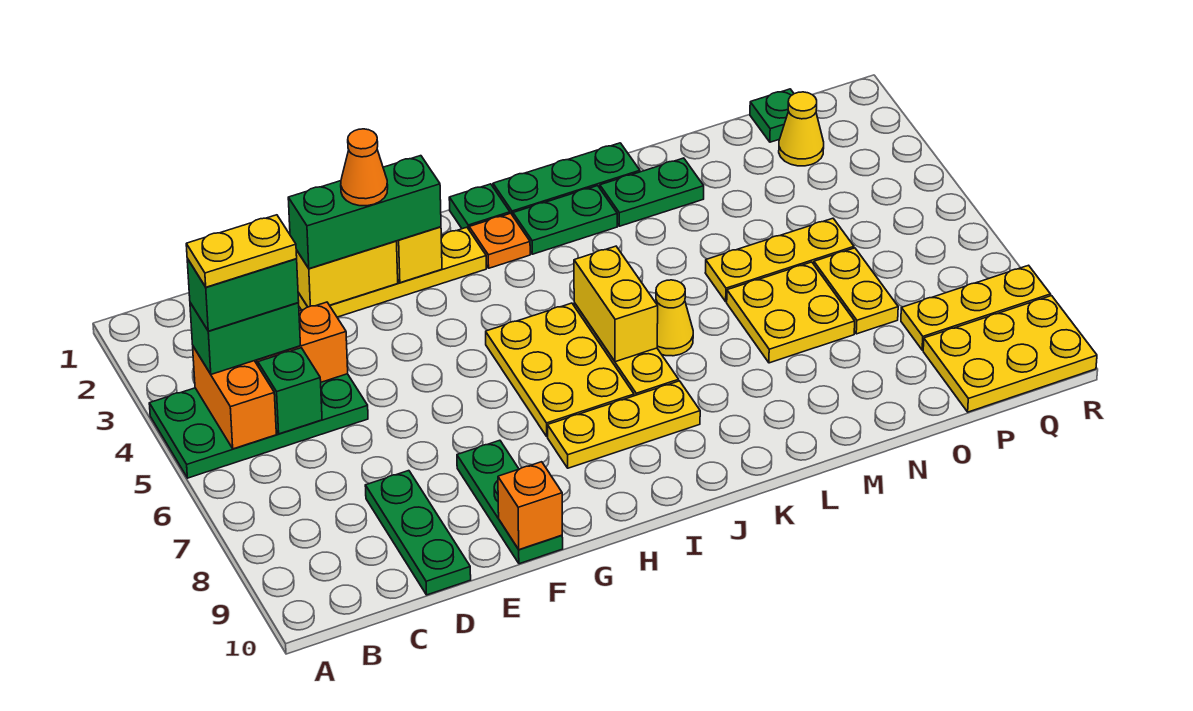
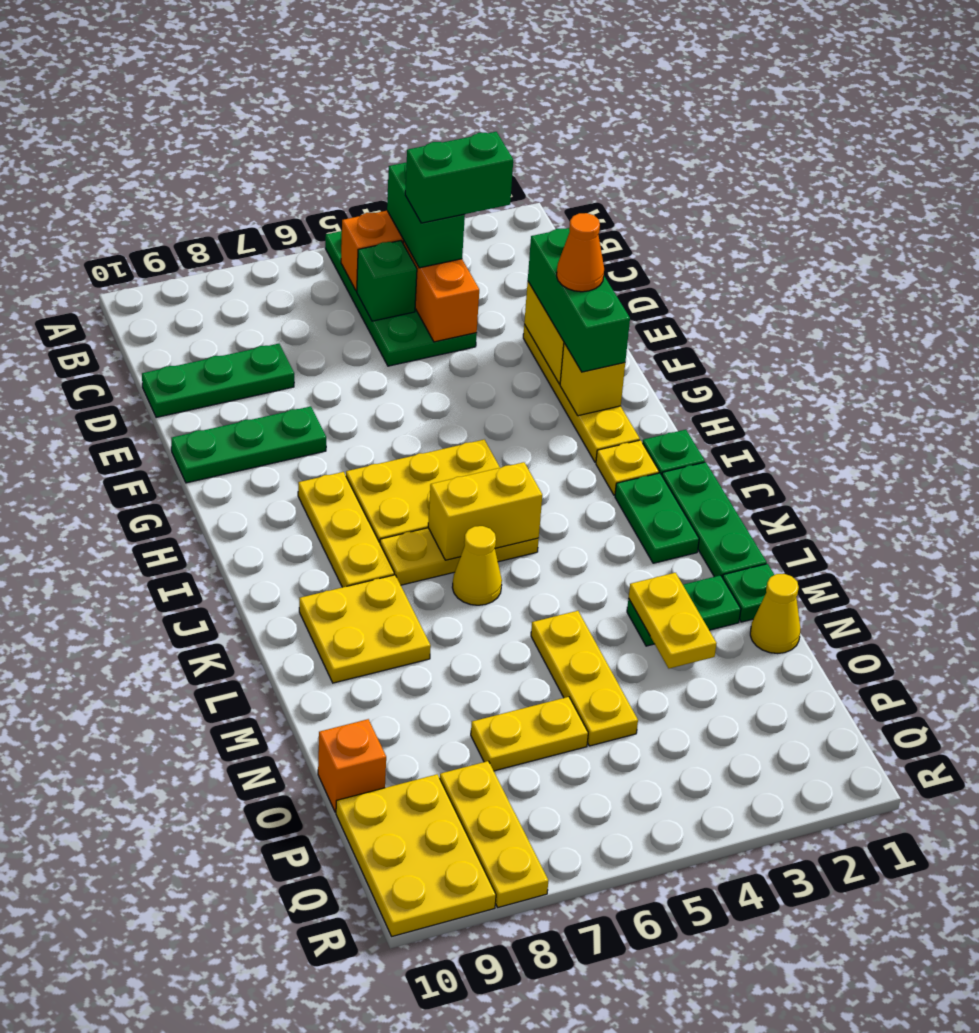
green 1x2 brick [187,258,299,331] -> green 1x2 brick turned to [405,132,513,223]
yellow 1x2 plate [186,215,297,287] -> yellow 1x2 plate moved to [629,573,717,668]
orange 1x1 brick [498,462,562,550] -> orange 1x1 brick moved to [318,719,386,812]
orange 1x1 plate [469,213,530,268] -> yellow 1x1 plate [596,440,659,495]
green 1x2 plate [600,158,704,226] -> green 1x2 plate turned to [627,575,741,646]
yellow 2x2 plate [727,262,855,363] -> yellow 2x2 plate moved to [299,575,431,683]
green 1x1 plate [750,89,794,142] -> green 1x1 plate moved to [723,564,774,622]
yellow 1x1 cone [779,92,824,166] -> yellow 1x1 cone moved to [750,574,800,654]

